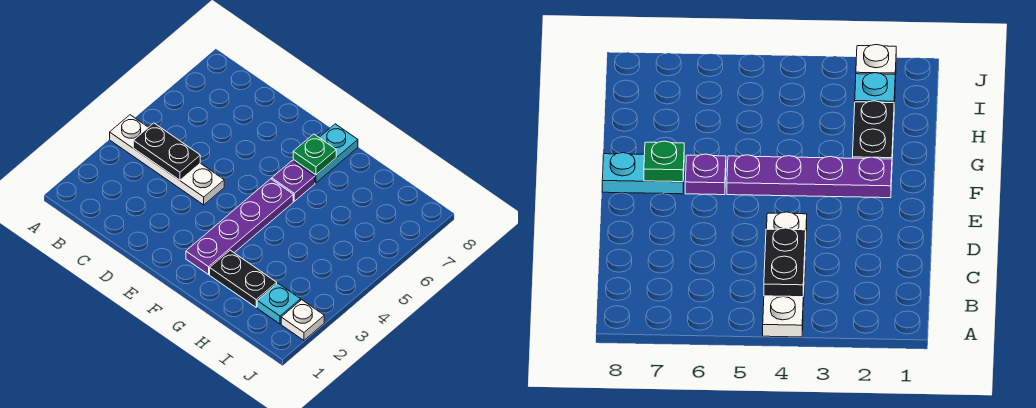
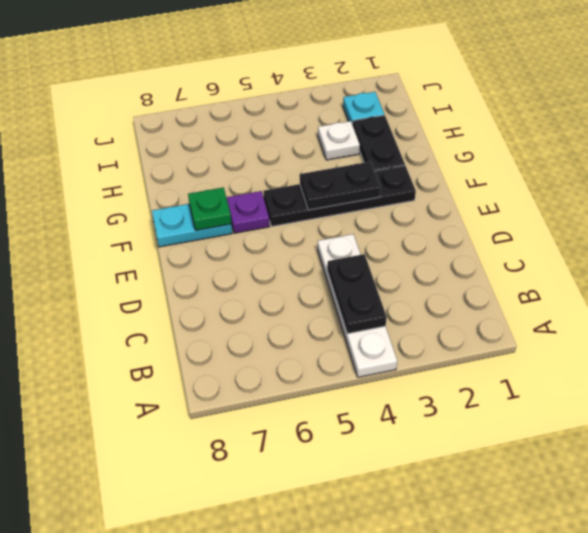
purple 1x4 plate [186,179,293,274] -> black 1x4 plate [263,166,416,226]
none -> black 1x2 plate [300,162,381,210]
white 1x1 plate [281,300,324,340] -> white 1x1 plate moved to [318,121,360,160]

